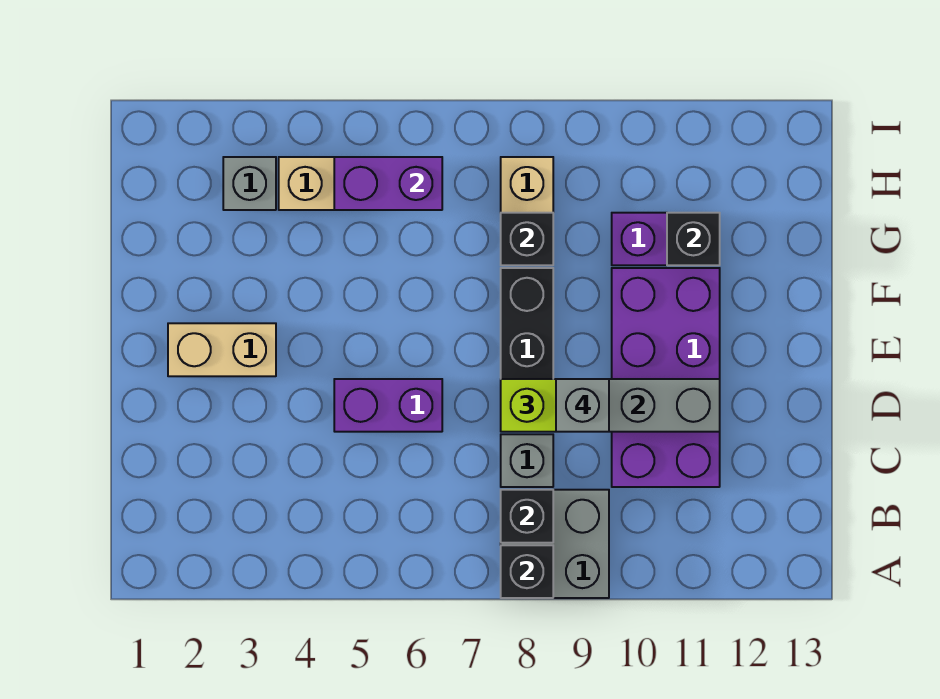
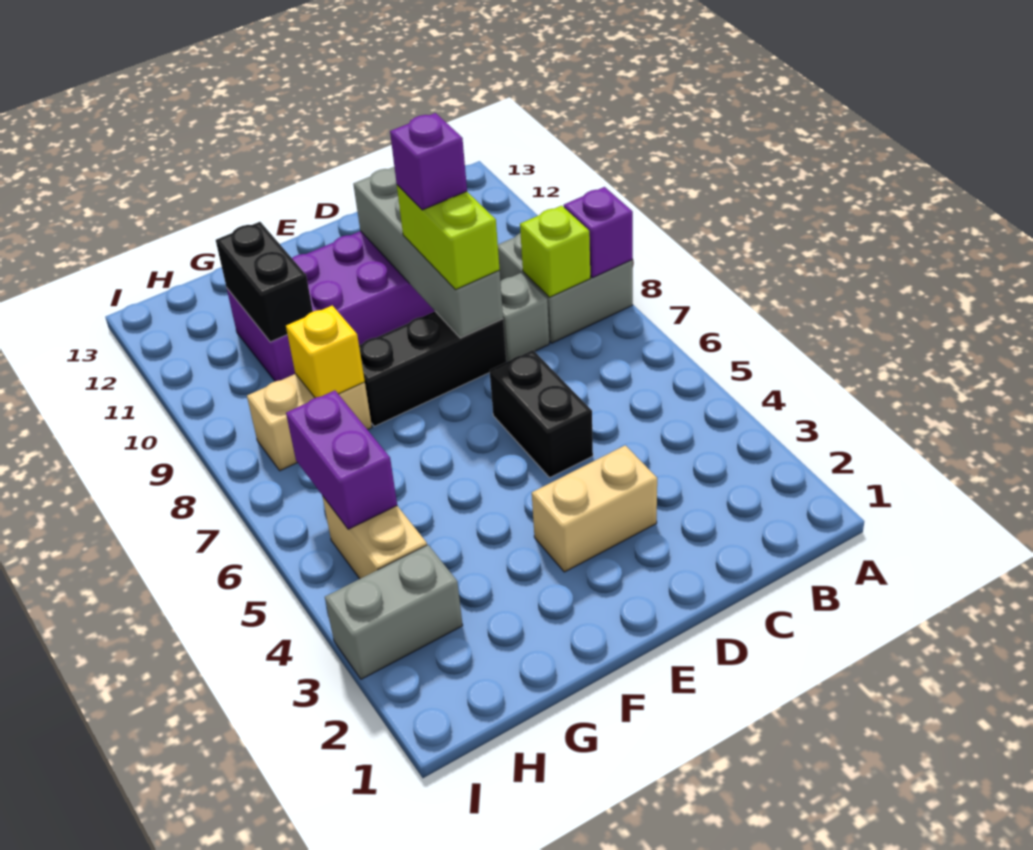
black 1x1 brick [501,545,553,598] -> purple 1x1 brick [564,187,633,277]
black 1x1 brick [501,490,553,543] -> lime 1x1 brick [520,206,590,297]
purple 1x2 brick [334,379,442,432] -> black 1x2 brick [490,350,593,477]
grey 1x1 brick [556,379,609,432] -> purple 1x1 brick [390,113,467,210]
tan 1x2 brick [168,323,276,376] -> tan 1x2 brick turned to [532,445,657,572]
black 1x1 brick [501,213,553,265] -> yellow 1x1 brick [286,305,365,398]
black 1x1 brick [667,213,720,265] -> black 1x2 brick [216,222,313,342]
grey 1x1 brick [223,157,276,210] -> grey 1x2 brick [325,545,463,679]

